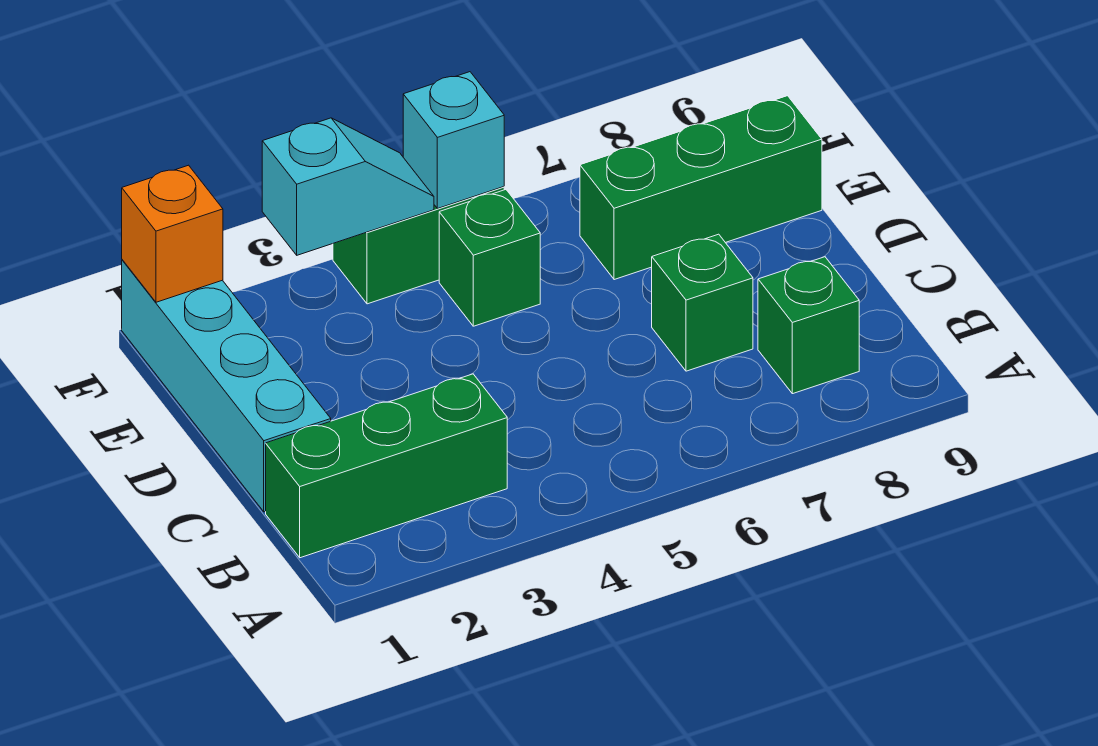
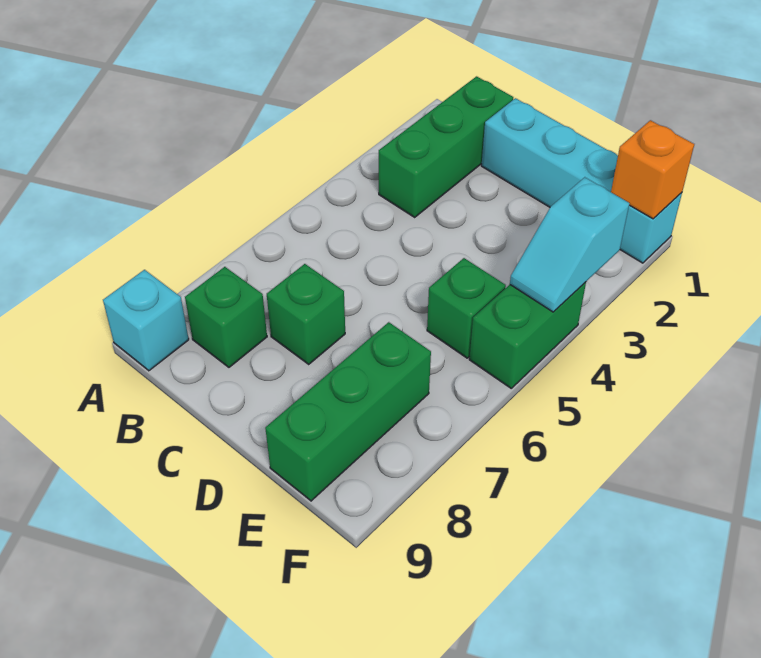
cyan 1x1 brick [403,72,504,209] -> cyan 1x1 brick moved to [103,270,189,371]

